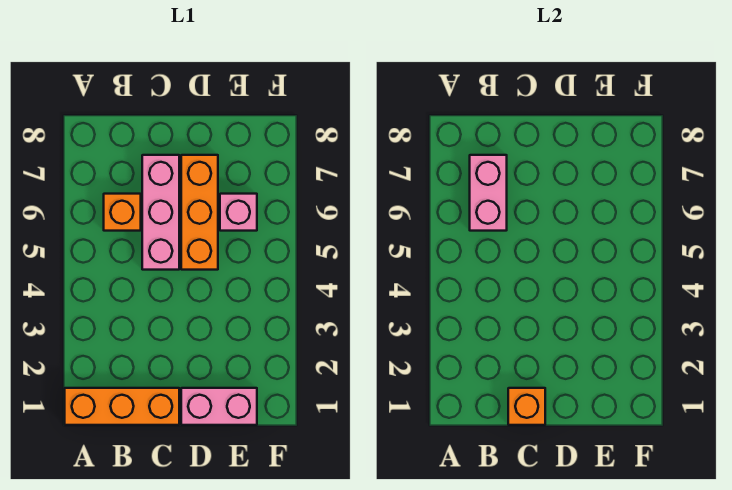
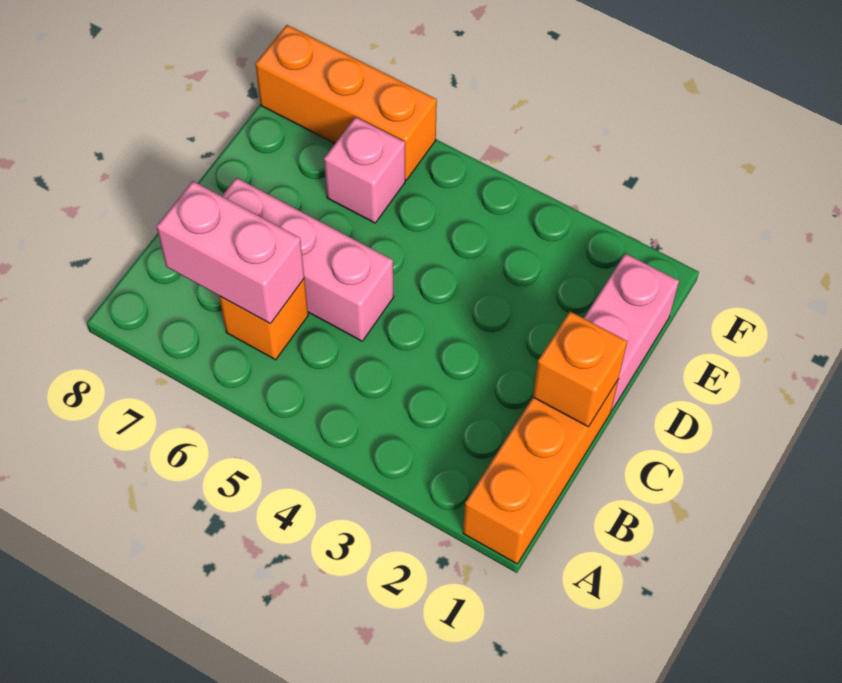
orange 1x3 brick [181,155,218,270] -> orange 1x3 brick moved to [255,25,437,180]

